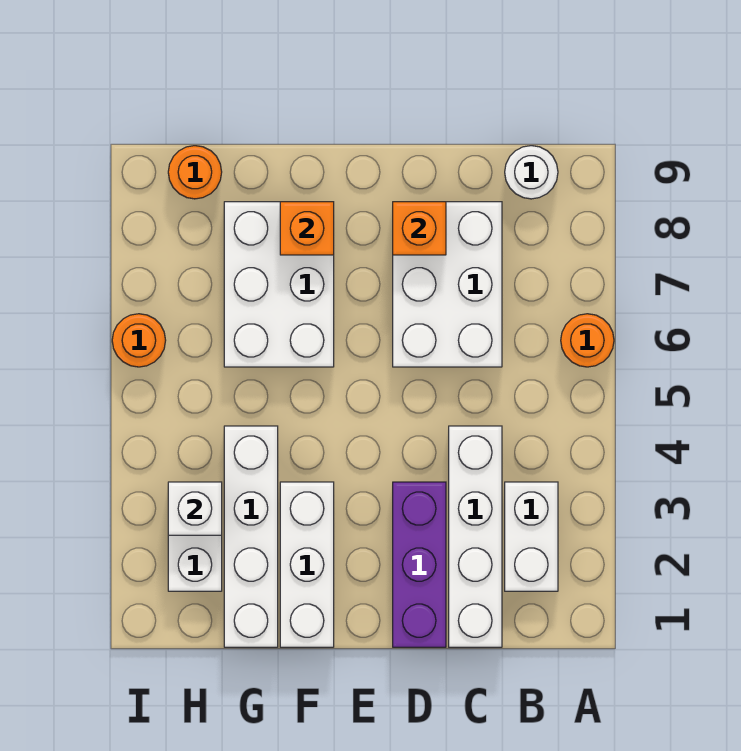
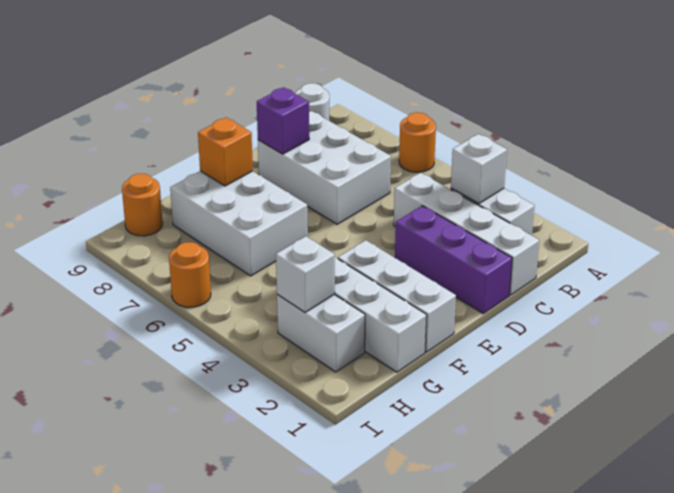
none -> white 1x1 brick [451,134,507,203]
orange 1x1 brick [393,202,446,255] -> purple 1x1 brick [257,87,309,154]

